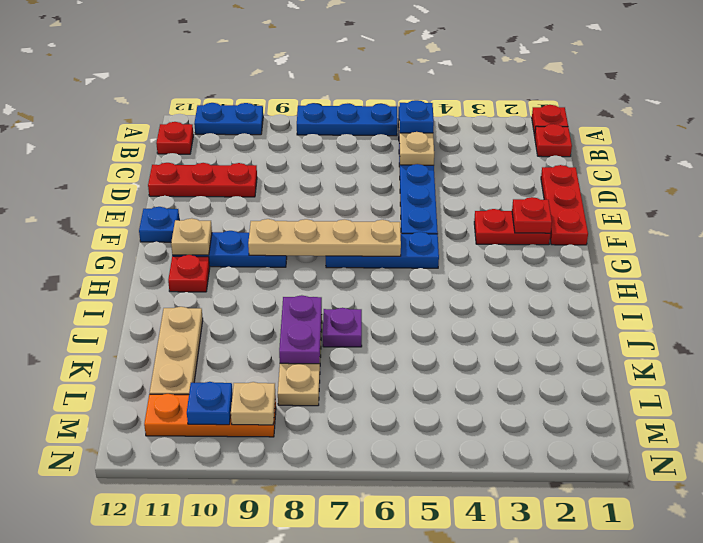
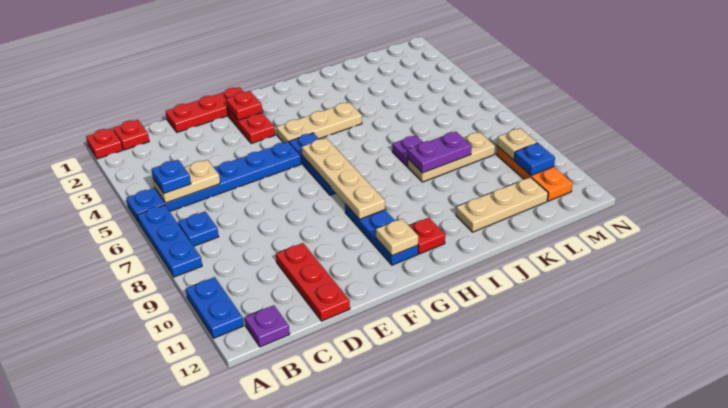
red 1x1 plate [156,122,194,154] -> purple 1x1 plate [245,305,290,347]
blue 1x1 plate [139,207,179,242] -> blue 1x1 plate moved to [178,212,219,246]
none -> tan 1x3 plate [276,102,362,143]

